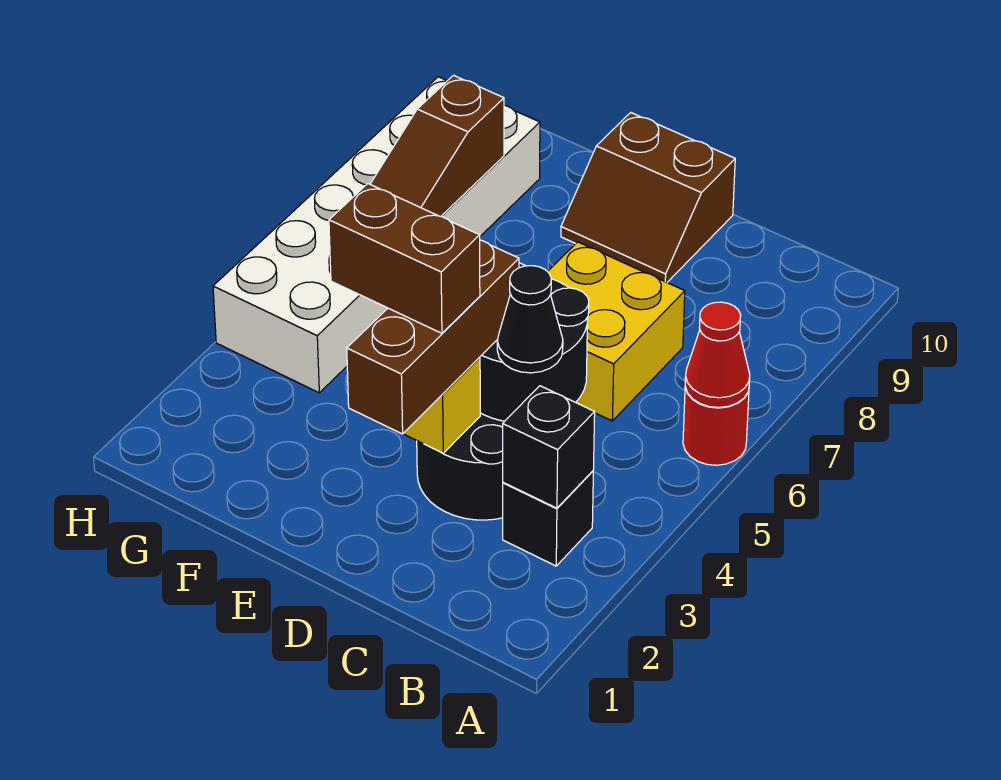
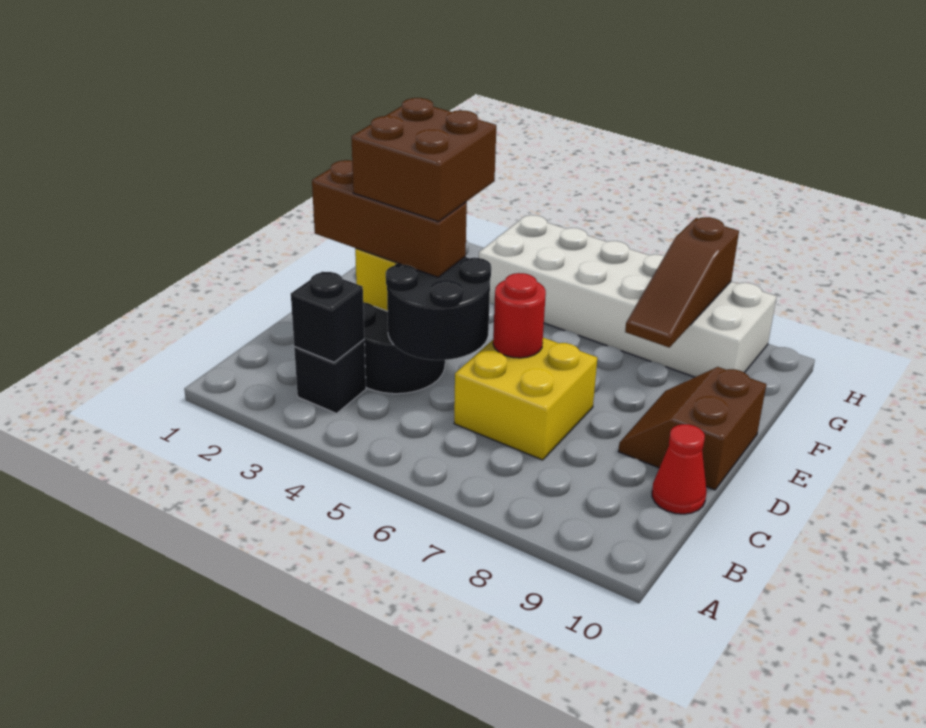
red 1x1 round brick [683,387,749,465] -> red 1x1 round brick moved to [493,273,546,358]
red 1x1 cone [685,302,750,407] -> red 1x1 cone moved to [652,424,707,514]
black 1x1 cone [497,266,563,373] -> none
brown 1x2 brick [329,184,480,333] -> brown 2x2 brick [351,98,496,222]
brown 1x3 slope [370,75,504,216] -> brown 1x3 slope turned to [625,217,739,348]

